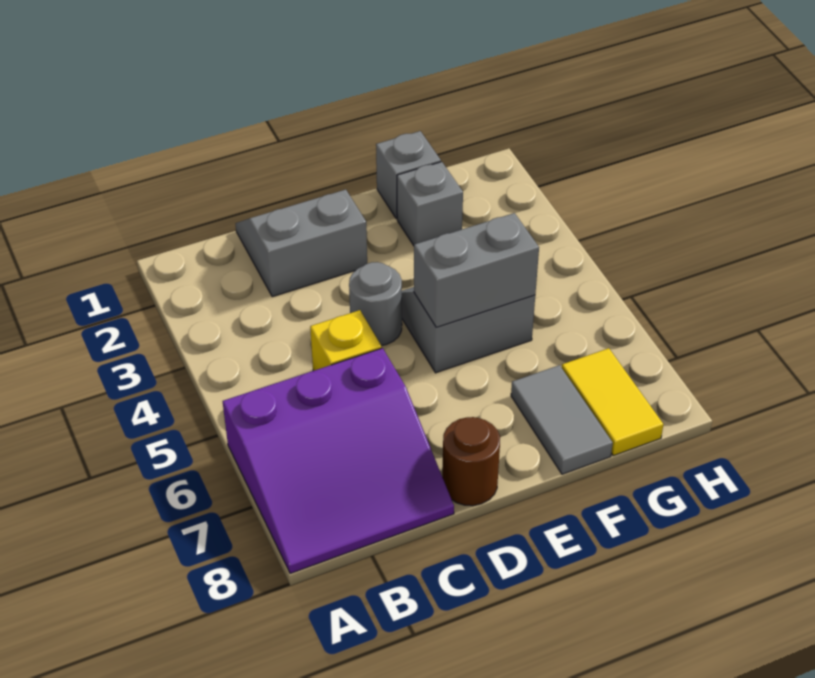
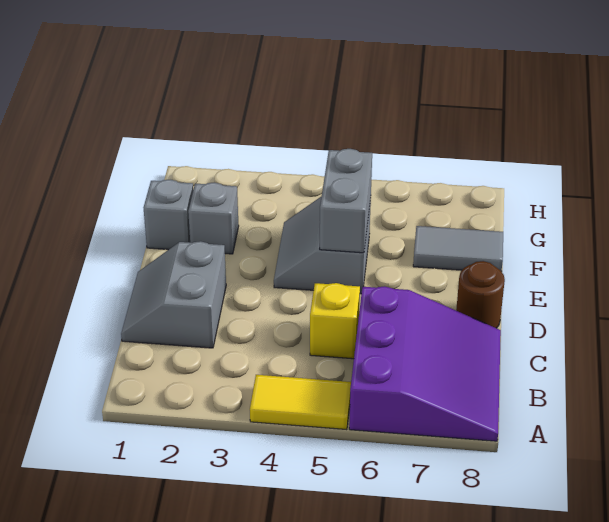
grey 1x1 round brick [349,262,402,346] -> none
yellow 1x2 tile [562,348,663,456] -> yellow 1x2 tile moved to [250,375,351,430]

